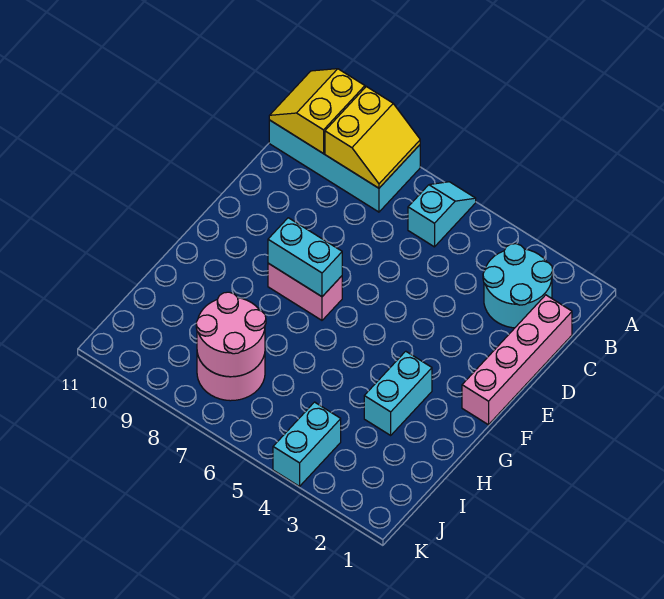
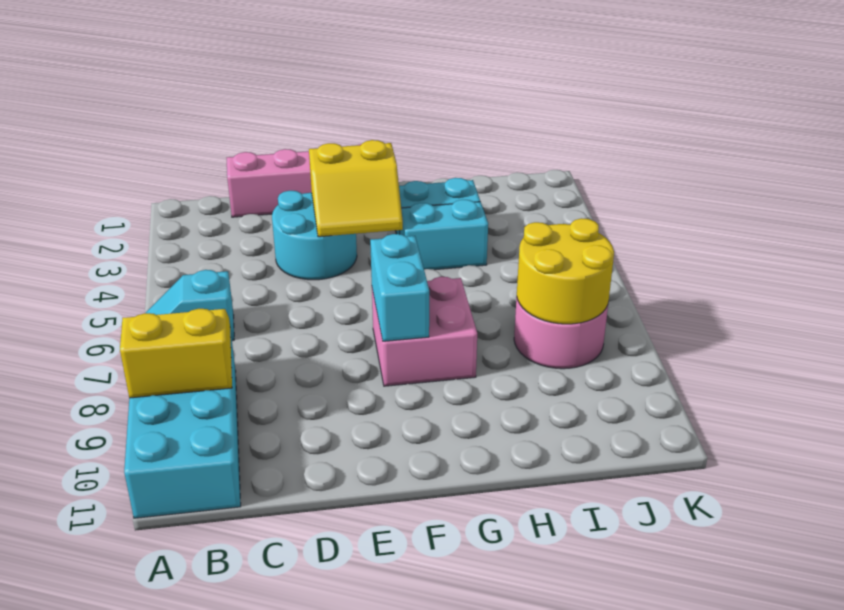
yellow 2x2 slope [269,69,365,153] -> yellow 2x2 slope moved to [309,140,403,237]
cyan 2x2 round brick [483,244,553,328] -> cyan 2x2 round brick moved to [272,191,357,280]
pink 1x2 brick [268,263,342,320] -> pink 2x2 brick [372,277,477,386]
pink 2x2 round brick [196,292,266,377] -> yellow 2x2 round brick [517,218,614,324]
cyan 1x2 brick [273,402,341,486] -> cyan 1x2 brick moved to [400,200,488,270]

